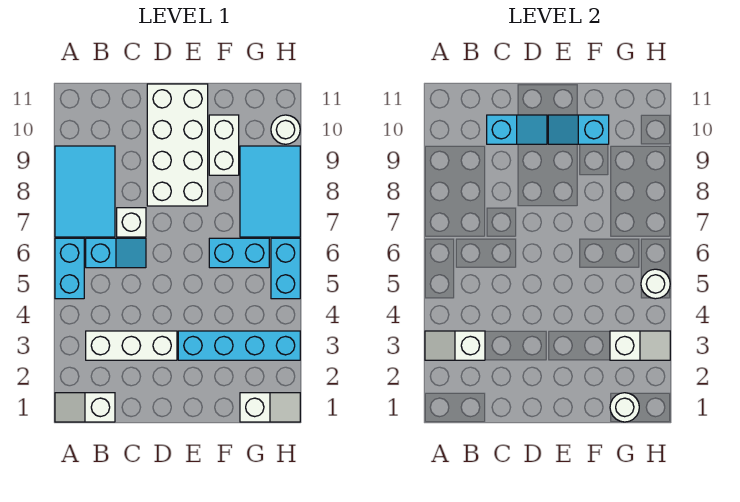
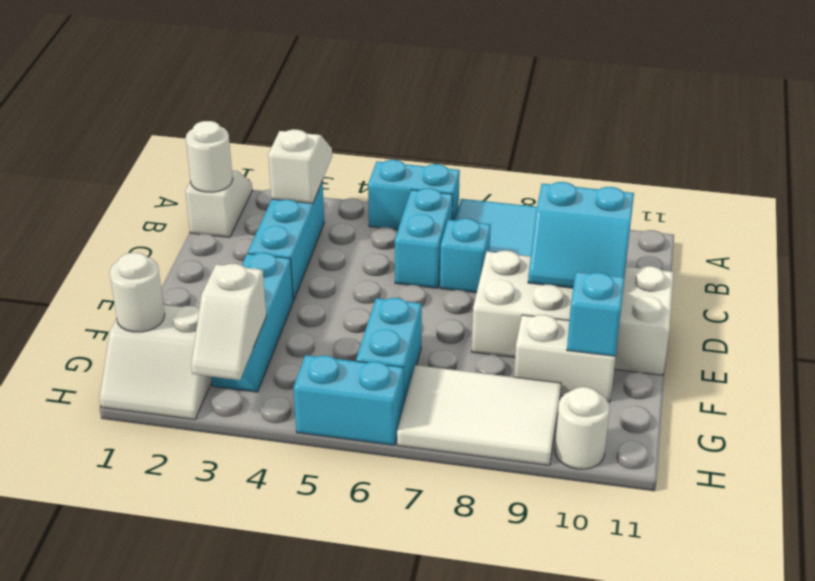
white 1x3 brick [86,331,177,360] -> cyan 1x3 brick [248,181,324,301]
cyan 1x2 slope [86,238,146,268] -> cyan 1x2 brick [395,188,453,288]
white 1x1 brick [117,208,146,237] -> cyan 1x1 brick [440,219,491,293]
cyan 1x2 slope [487,115,547,144] -> cyan 2x2 slope [528,182,634,288]
cyan 1x4 brick [178,331,300,360] -> cyan 1x3 brick [211,253,293,392]
white 1x2 slope [240,393,300,422] -> white 2x2 slope [99,305,212,419]
cyan 2x3 tile [240,146,300,237] -> white 2x3 tile [397,365,561,465]
white 1x1 round brick [641,269,670,299] -> white 1x1 round brick moved to [186,121,233,192]

